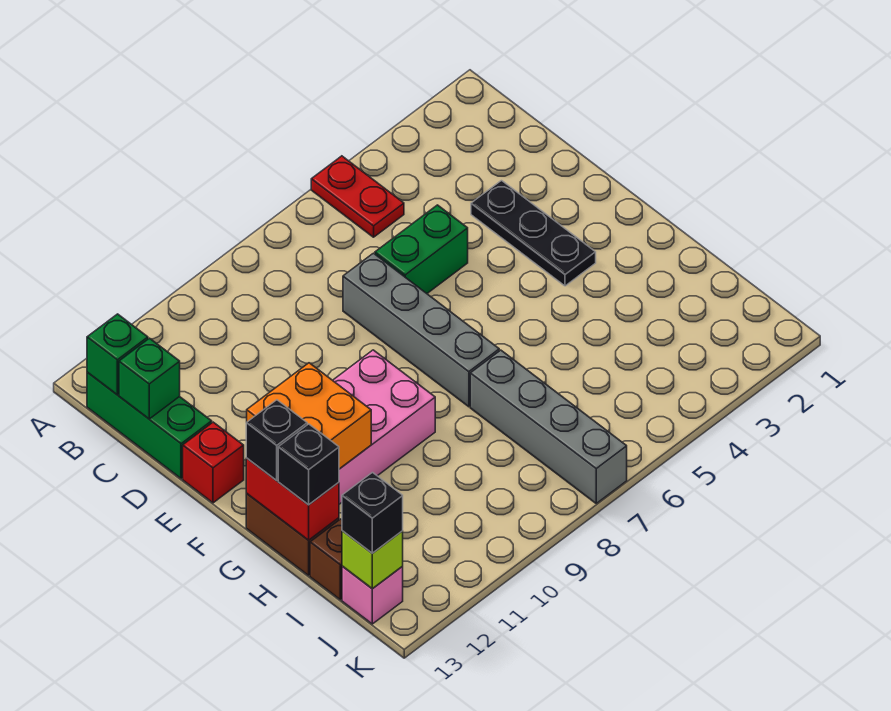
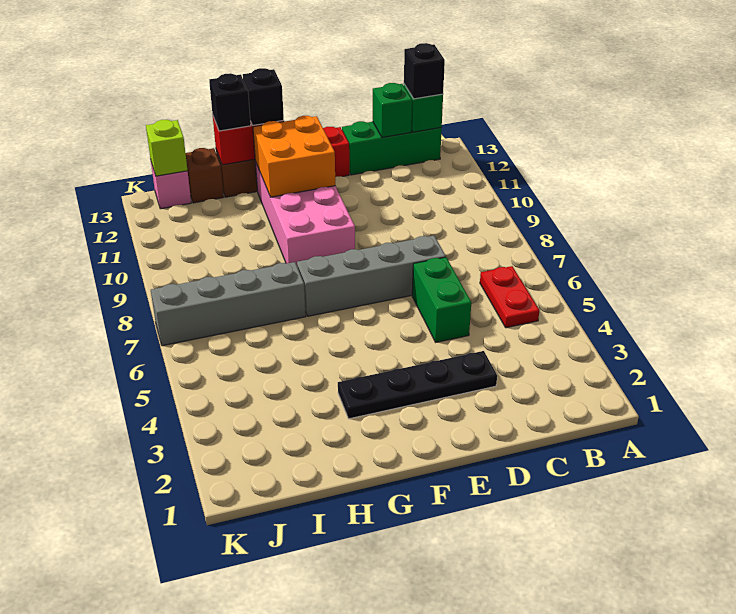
red 1x2 plate [311,156,404,237] -> red 1x2 plate turned to [480,266,539,328]
black 1x3 plate [471,181,596,286] -> black 1x4 plate [338,351,497,419]
black 1x1 brick [342,473,403,553] -> black 1x1 brick moved to [404,43,445,99]

